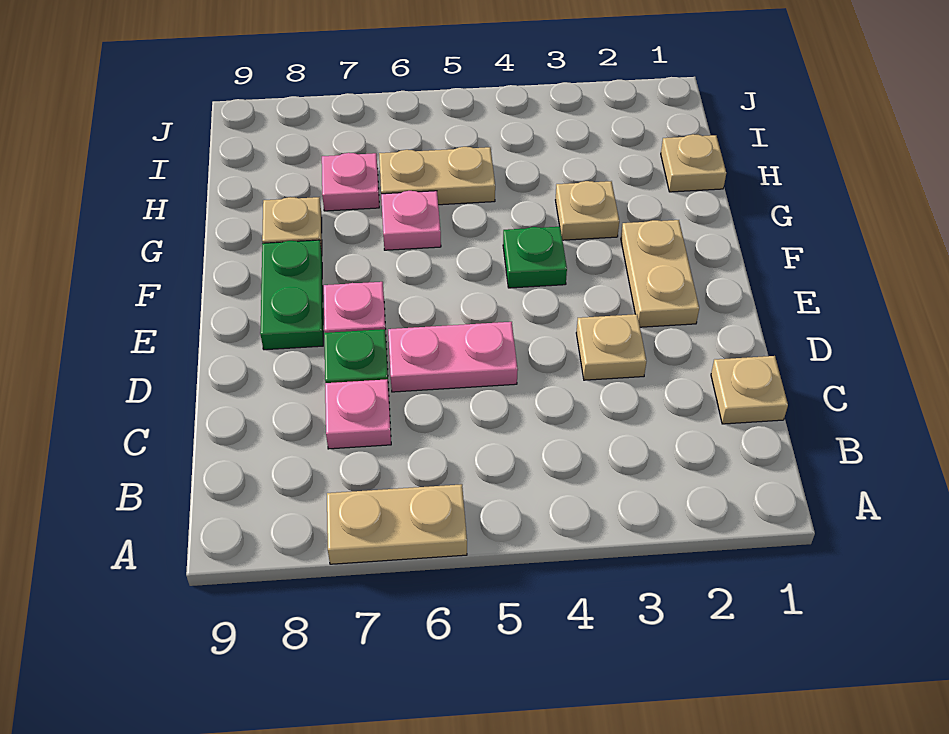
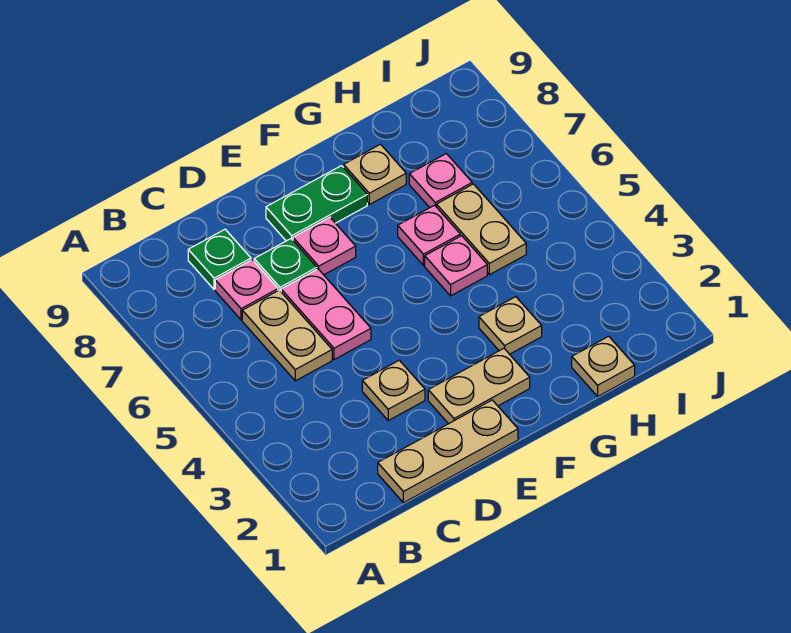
tan 1x2 plate [327,484,467,564] -> tan 1x2 plate moved to [242,290,332,381]
tan 1x1 plate [711,356,788,424] -> tan 1x3 plate [378,400,518,503]
green 1x1 plate [503,227,567,288] -> green 1x1 plate moved to [188,229,251,289]
none -> pink 1x1 plate [425,236,487,296]

